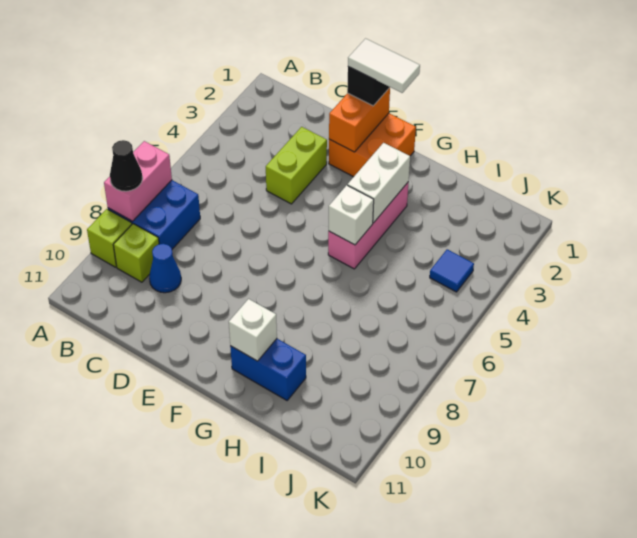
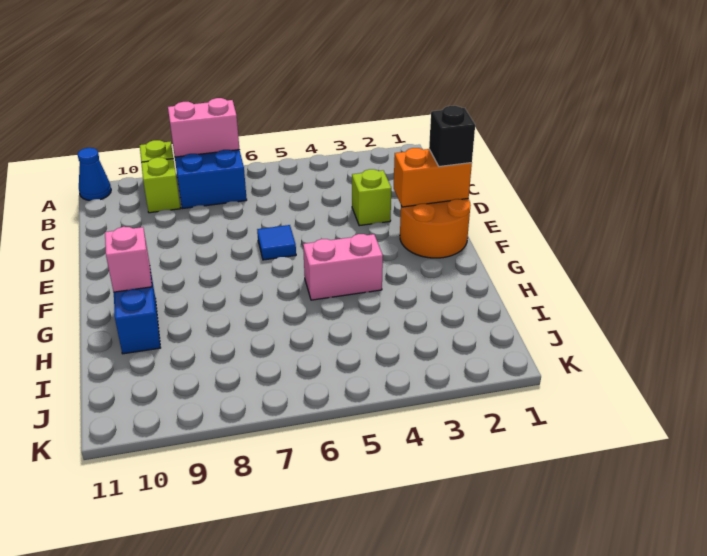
black 1x1 cone [110,140,143,191] -> none
blue 1x1 cone [149,244,181,293] -> blue 1x1 cone moved to [78,148,111,200]
lime 1x2 brick [266,127,327,204] -> lime 1x1 brick [352,169,391,226]
orange 2x2 brick [329,113,416,177] -> orange 2x2 round brick [400,199,471,258]
white 1x2 tile [348,39,420,93] -> none
pink 1x3 brick [328,183,408,269] -> pink 1x2 brick [303,234,383,300]
white 1x2 brick [348,143,410,223] -> none
white 1x1 brick [329,185,374,245] -> none
white 1x1 brick [229,299,277,361] -> pink 1x1 brick [105,227,152,292]
blue 1x1 tile [430,249,474,292] -> blue 1x1 tile moved to [257,225,296,260]

